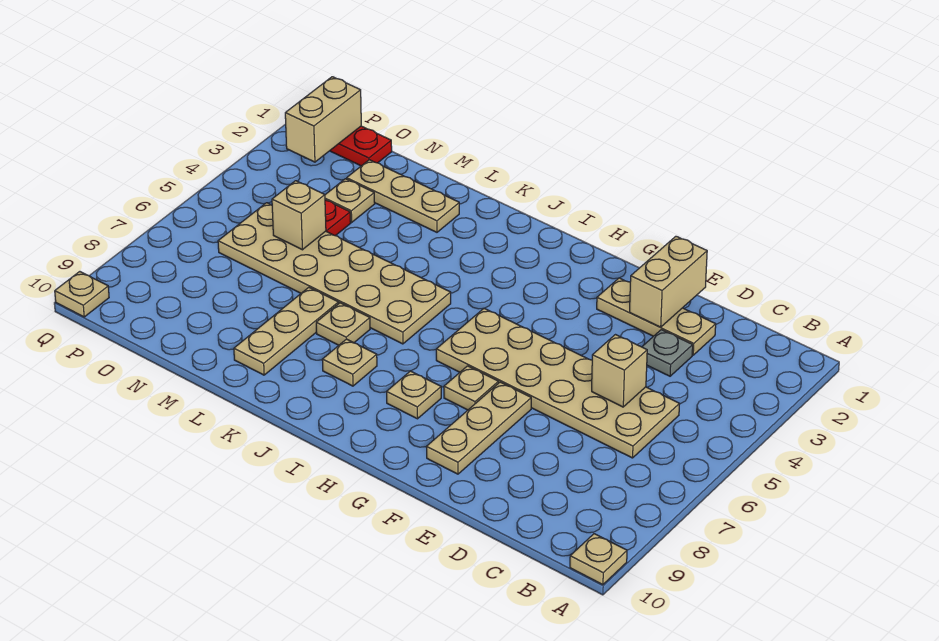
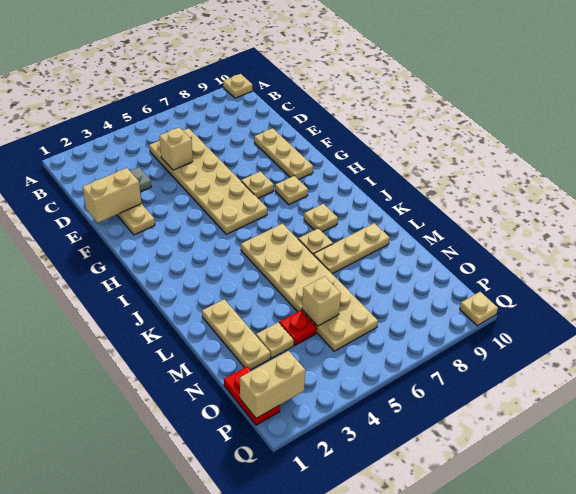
tan 1x3 plate [426,382,531,474] -> tan 1x3 plate turned to [254,128,313,180]

